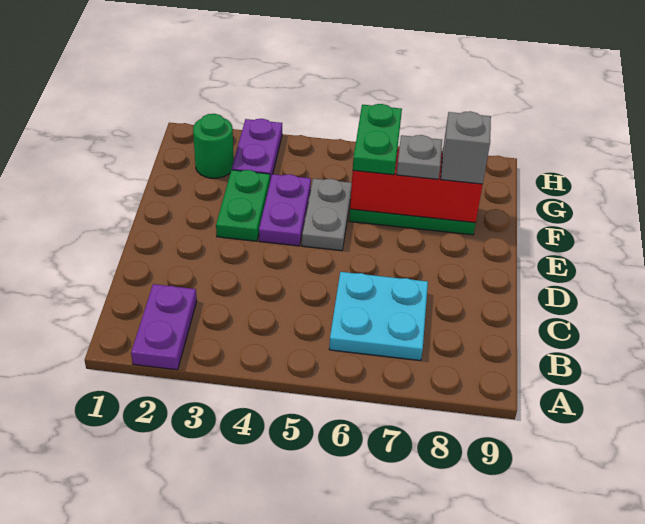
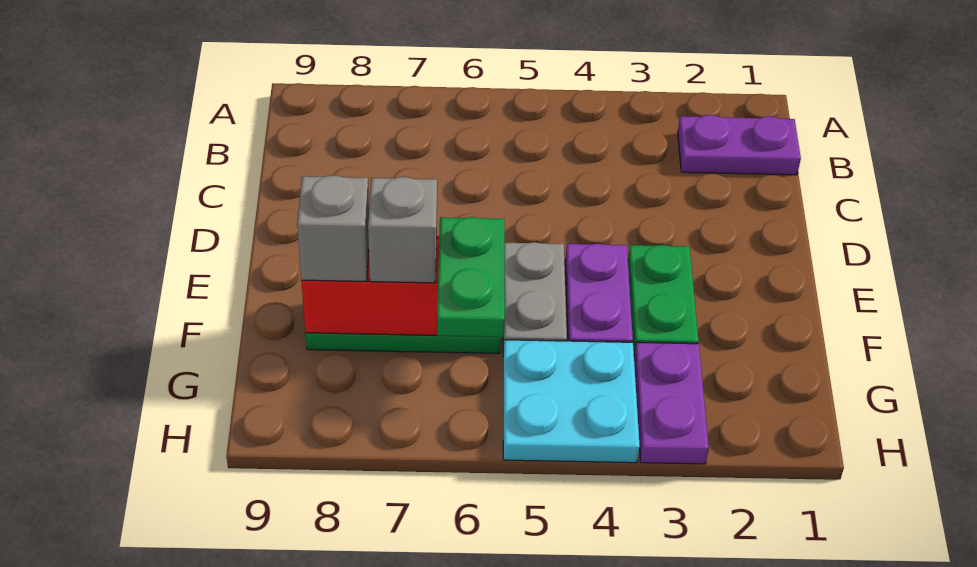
purple 1x2 plate [131,284,197,370] -> purple 1x2 plate turned to [678,115,801,175]
cyan 2x2 plate [329,272,428,361] -> cyan 2x2 plate moved to [503,340,640,463]
grey 1x1 plate [397,135,442,179] -> grey 1x1 brick [368,177,437,283]
green 1x1 round brick [193,114,234,178] -> none

